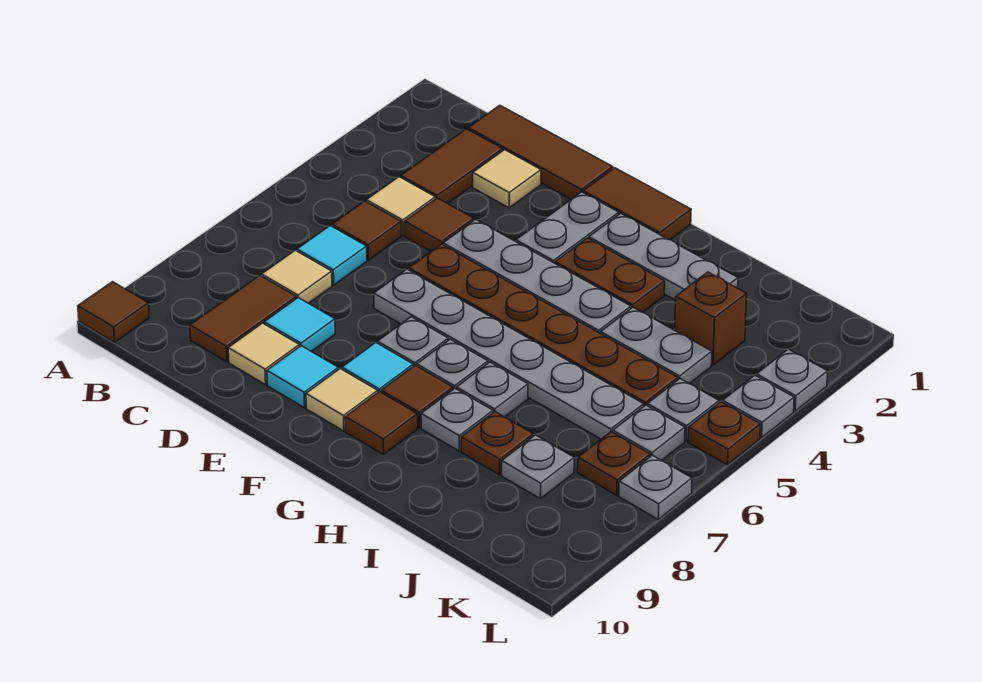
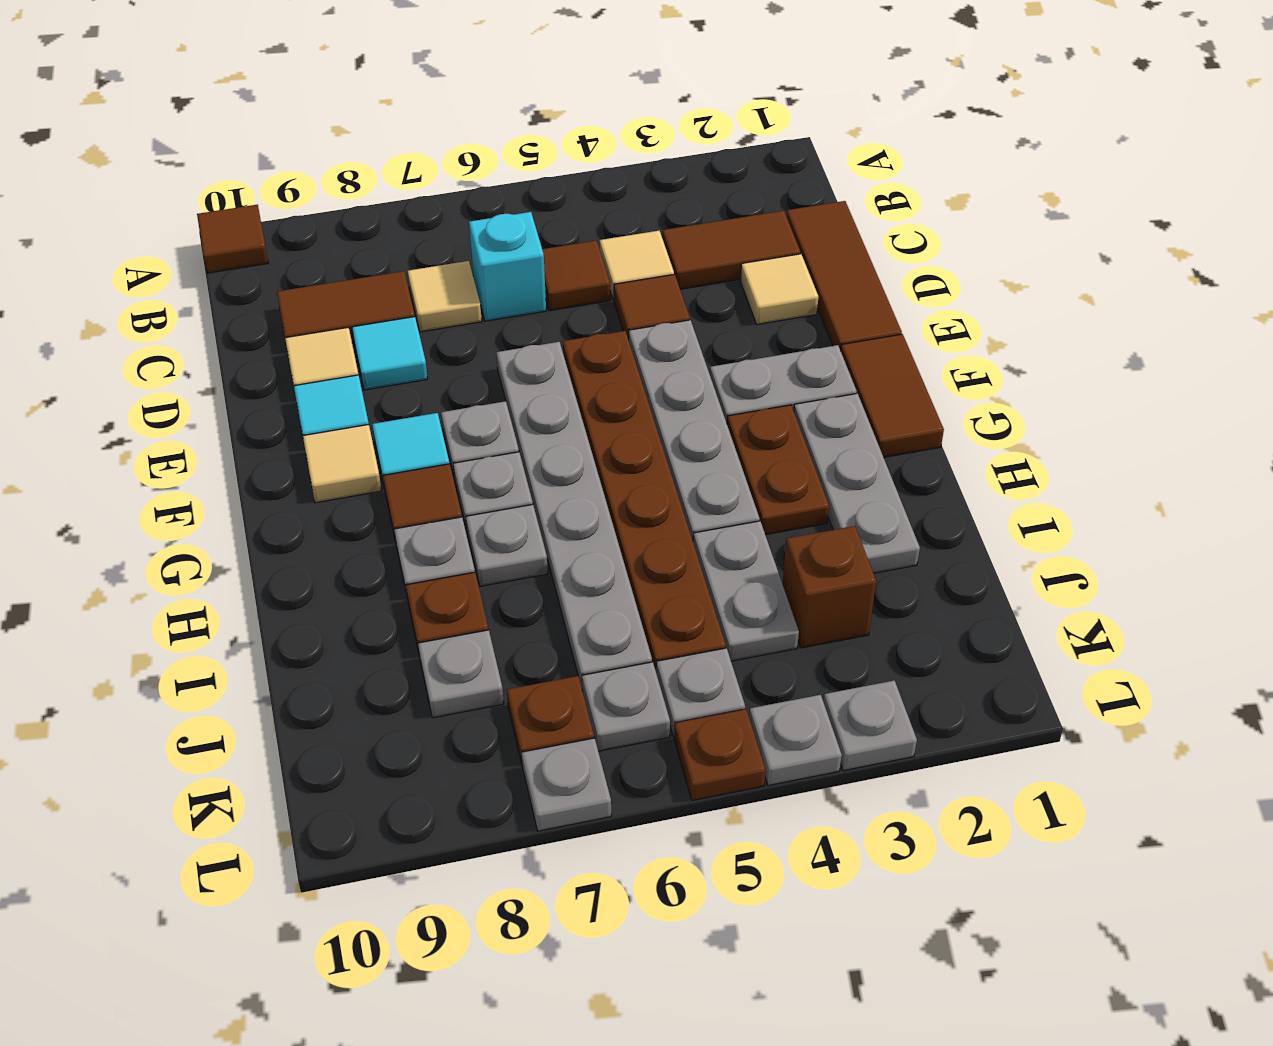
cyan 1x1 tile [297,226,367,285] -> cyan 1x1 brick [469,212,546,321]
brown 1x1 tile [345,392,418,454] -> none

